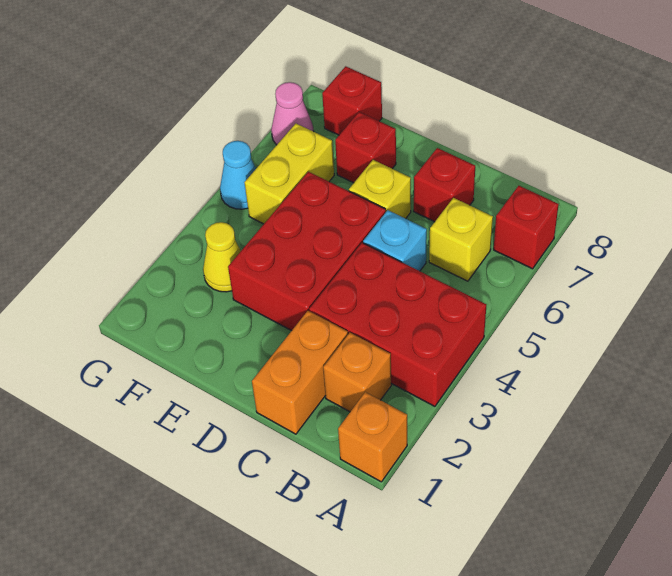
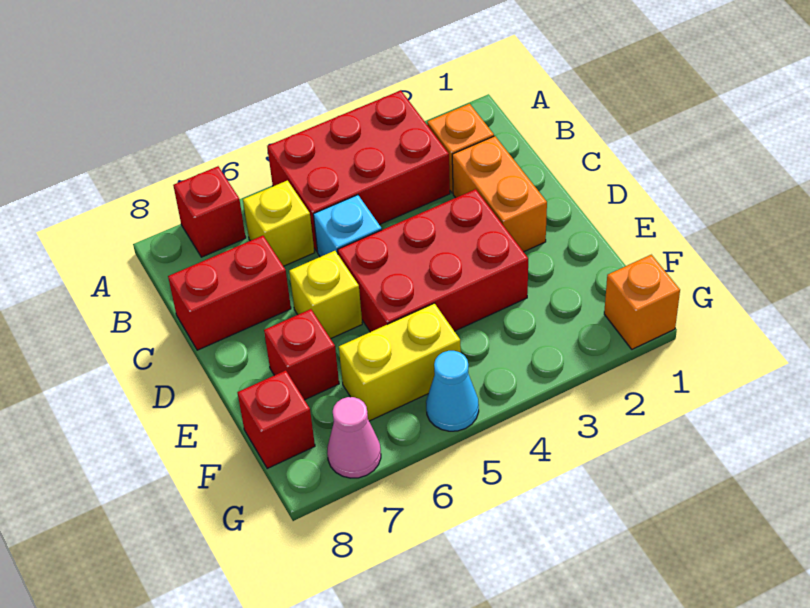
orange 1x1 brick [338,392,407,482] -> orange 1x1 brick moved to [604,255,680,349]
red 2x3 brick [309,243,486,406] -> red 2x3 brick turned to [267,90,450,252]
orange 1x2 brick [252,311,348,434] -> orange 1x2 brick turned to [452,136,547,252]
red 1x1 brick [414,148,475,222] -> red 1x2 brick [168,236,291,350]
yellow 1x1 cone [203,222,241,292] -> none

